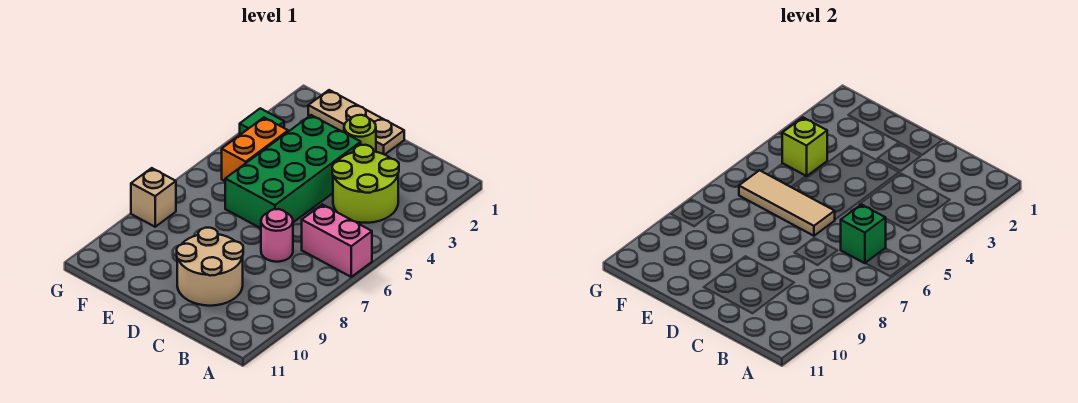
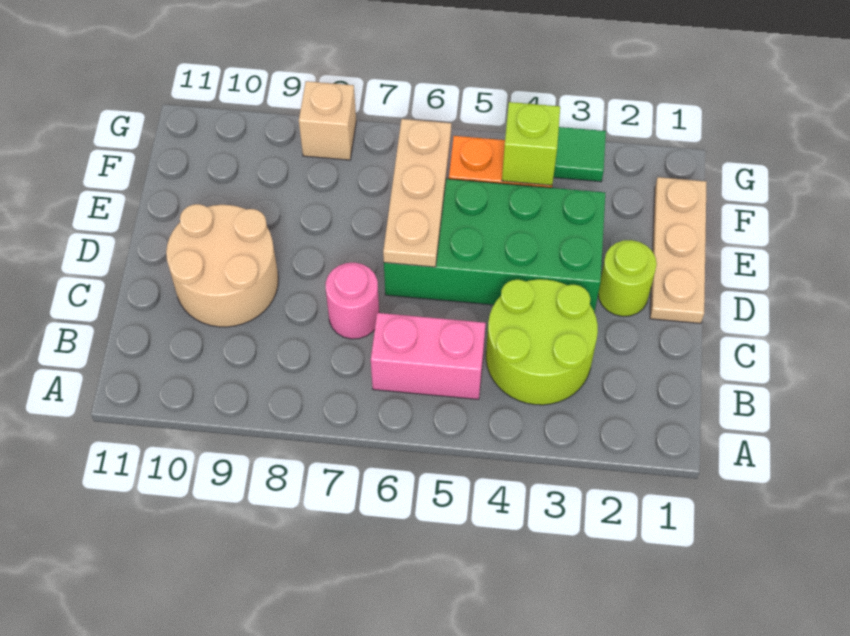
pink 1x2 brick [302,204,372,277] -> pink 1x2 brick turned to [371,313,486,399]
green 1x1 brick [841,204,886,263] -> none
tan 1x3 tile [739,170,835,236] -> tan 1x3 plate [383,119,451,267]

